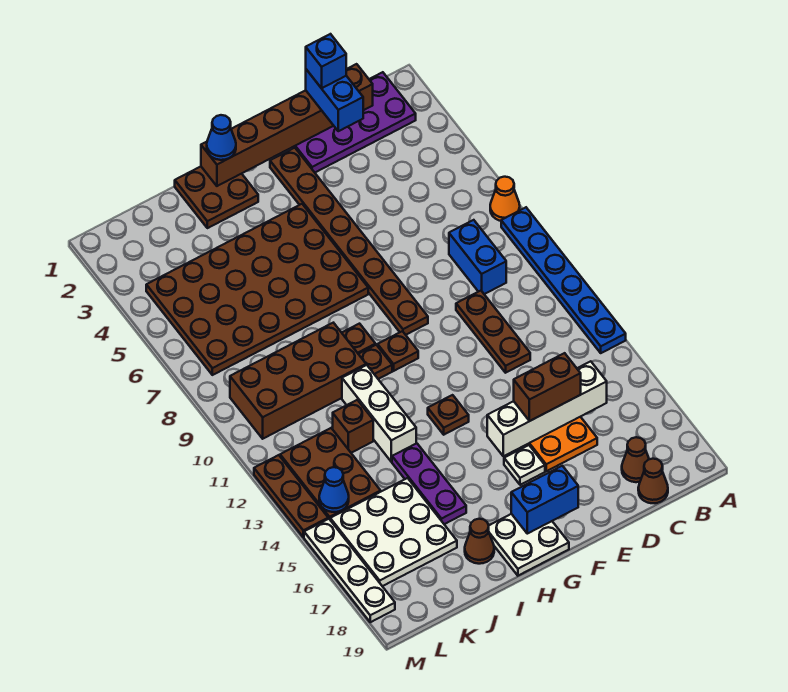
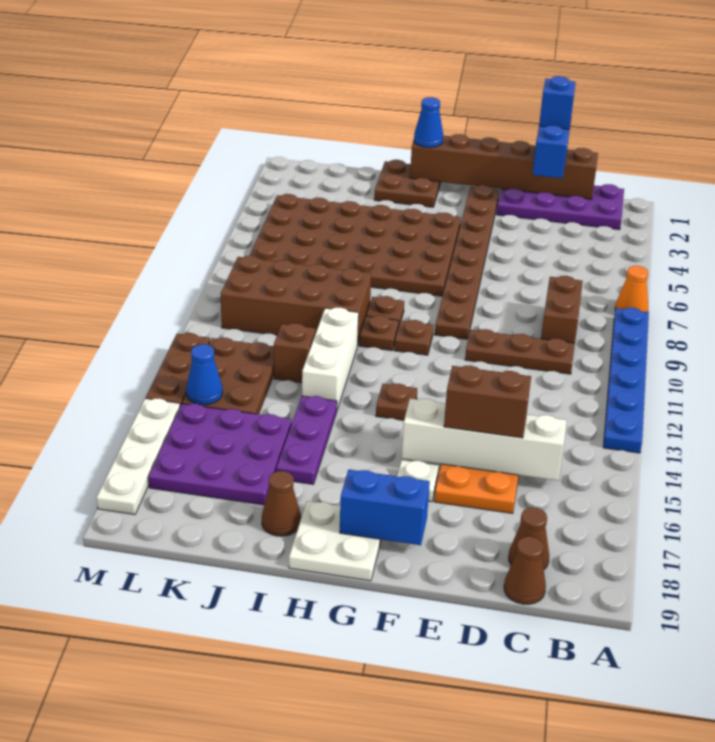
blue 1x2 brick [449,220,506,294] -> brown 1x2 brick [541,276,583,343]
brown 1x3 plate [456,291,530,373] -> brown 1x3 plate turned to [465,329,575,374]
white 3x3 plate [330,478,457,586] -> purple 3x3 plate [148,404,292,505]

